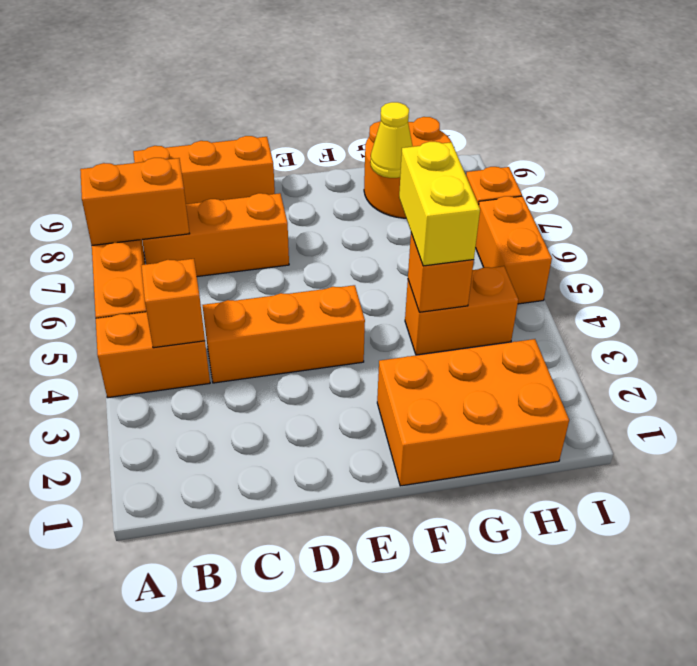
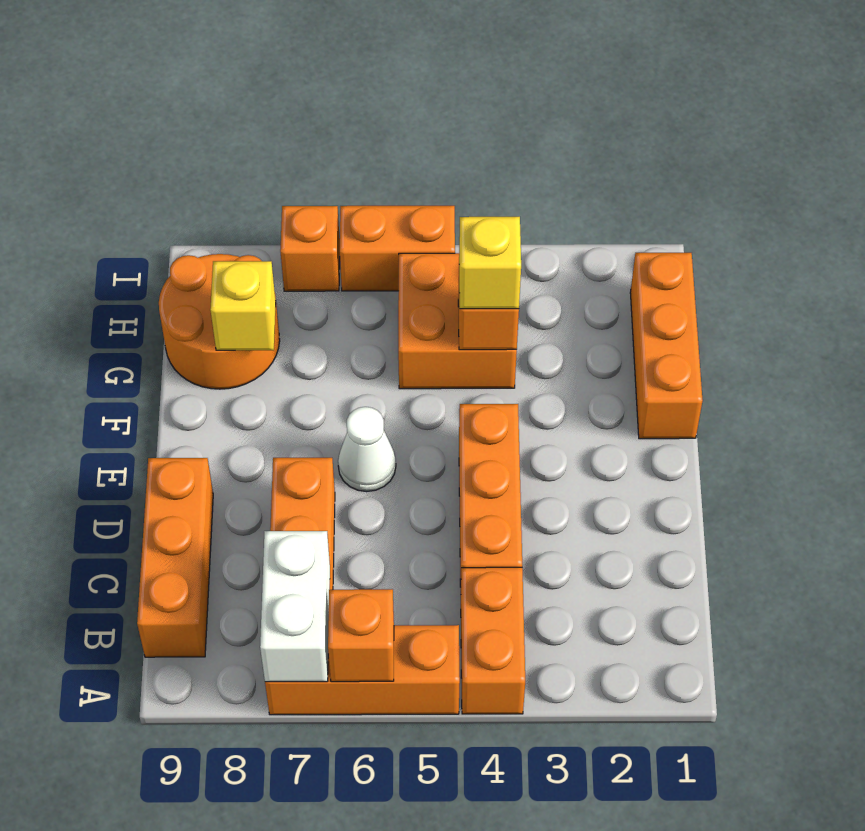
orange 1x2 brick [80,158,190,245] -> white 1x2 brick [260,531,330,682]
orange 1x1 brick [141,259,205,348] -> orange 1x1 brick moved to [328,589,394,682]
none -> white 1x1 cone [338,407,396,492]
orange 2x3 brick [377,339,569,486] -> orange 1x3 brick [630,253,703,439]
orange 1x2 brick [405,266,518,355] -> orange 2x2 brick [398,253,517,389]
yellow 1x2 brick [399,142,480,266] -> yellow 1x1 brick [459,217,521,309]
yellow 1x1 cone [370,102,413,178] -> yellow 1x1 brick [210,261,276,350]

